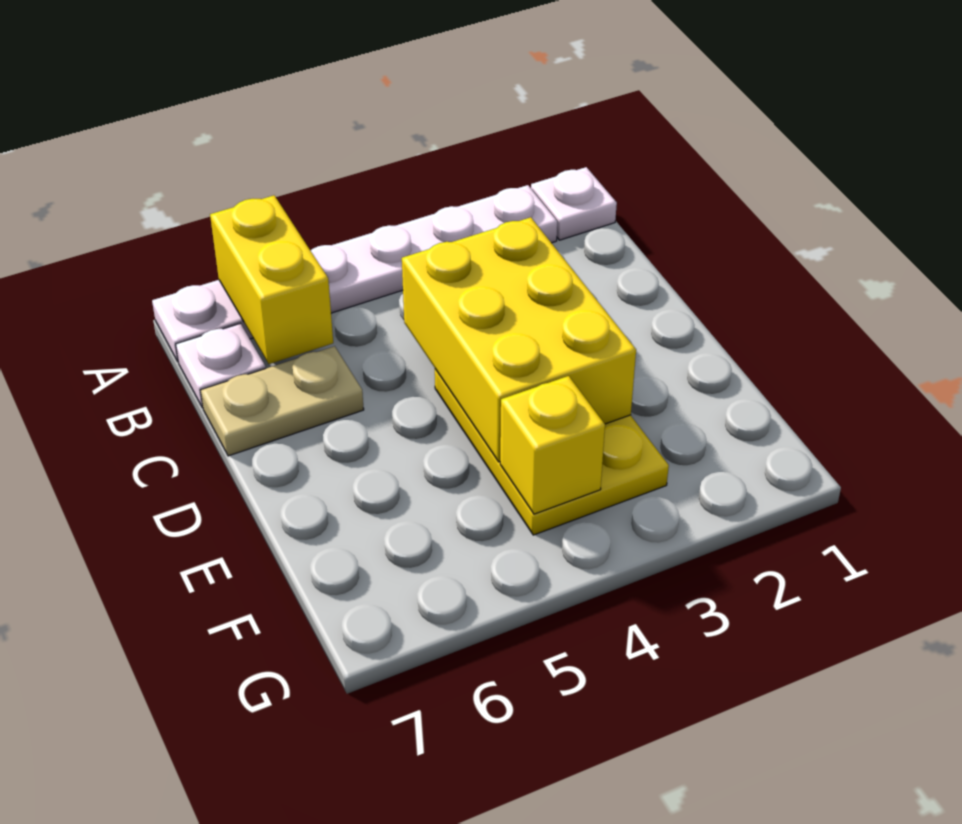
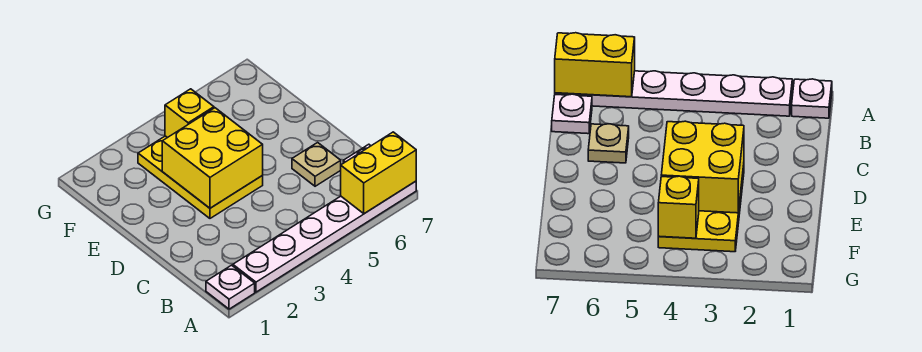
yellow 1x2 brick [210,195,333,364] -> yellow 1x2 brick turned to [341,132,416,214]
yellow 2x3 brick [402,217,636,462] -> yellow 2x2 brick [162,108,263,208]
tan 1x2 plate [201,346,364,456] -> tan 1x1 plate [292,143,341,186]

